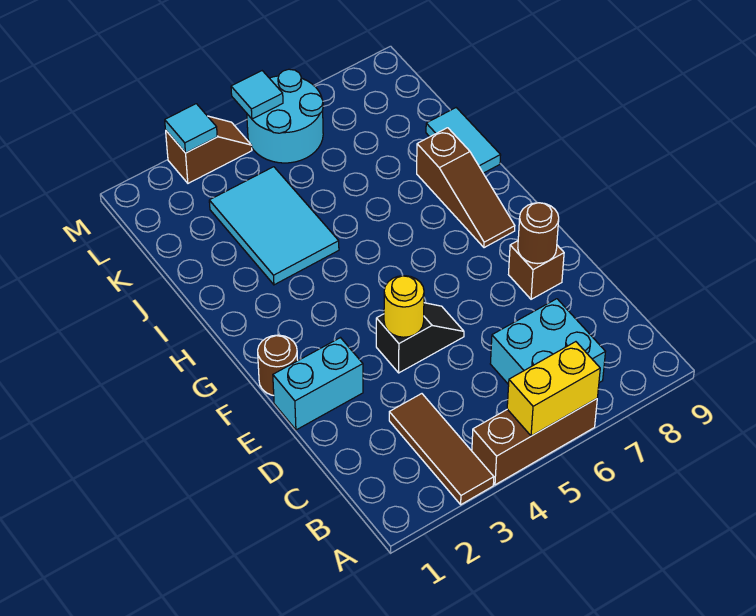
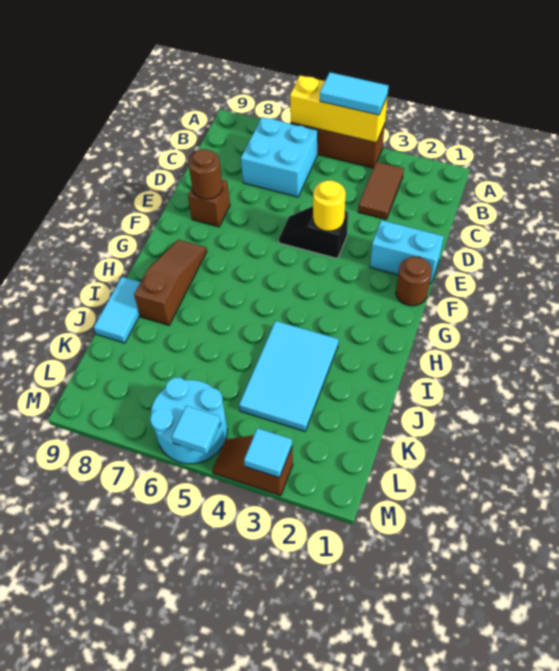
brown 1x3 tile [389,394,494,504] -> brown 1x2 tile [358,162,404,219]
none -> cyan 1x2 tile [320,72,389,115]
yellow 1x2 brick [507,342,600,436] -> yellow 1x3 brick [290,75,388,143]

